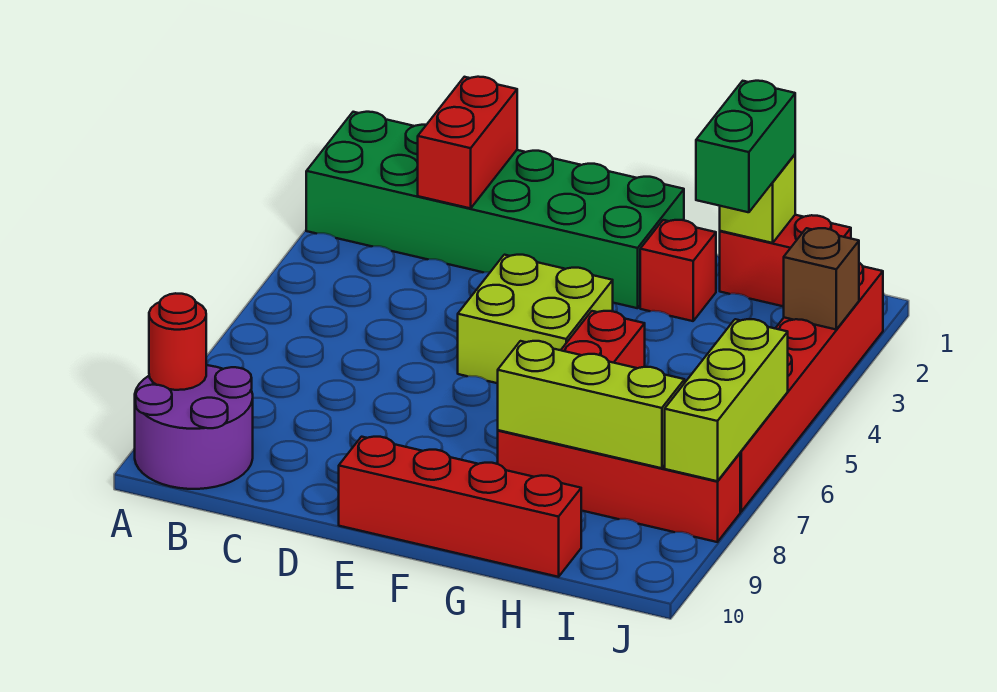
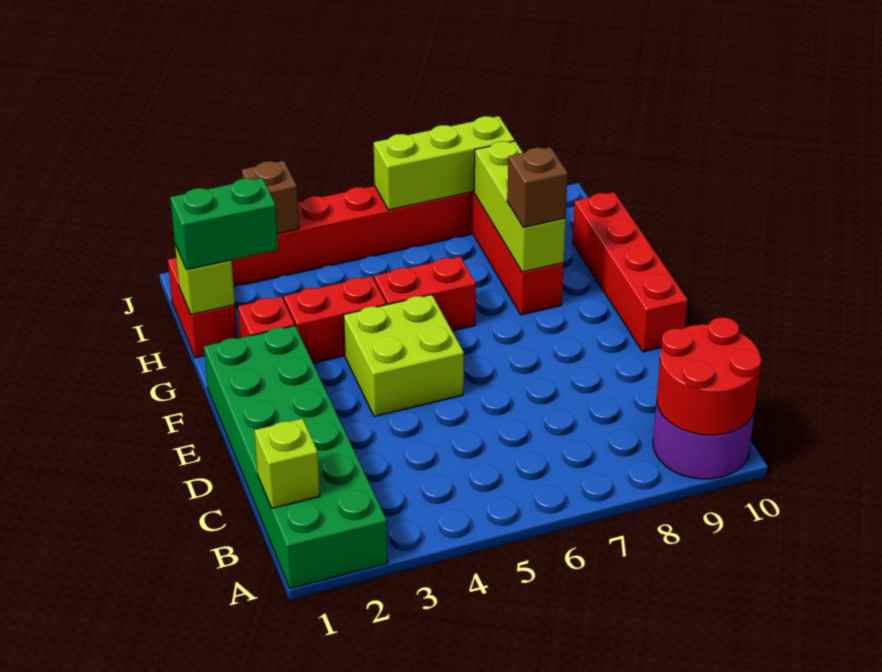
red 1x1 round brick [149,293,206,390] -> red 2x2 round brick [657,317,761,435]
none -> lime 1x1 brick [254,419,320,508]
red 1x2 brick [418,77,517,208] -> red 1x2 brick moved to [284,276,386,363]
none -> brown 1x1 brick [507,147,568,228]

